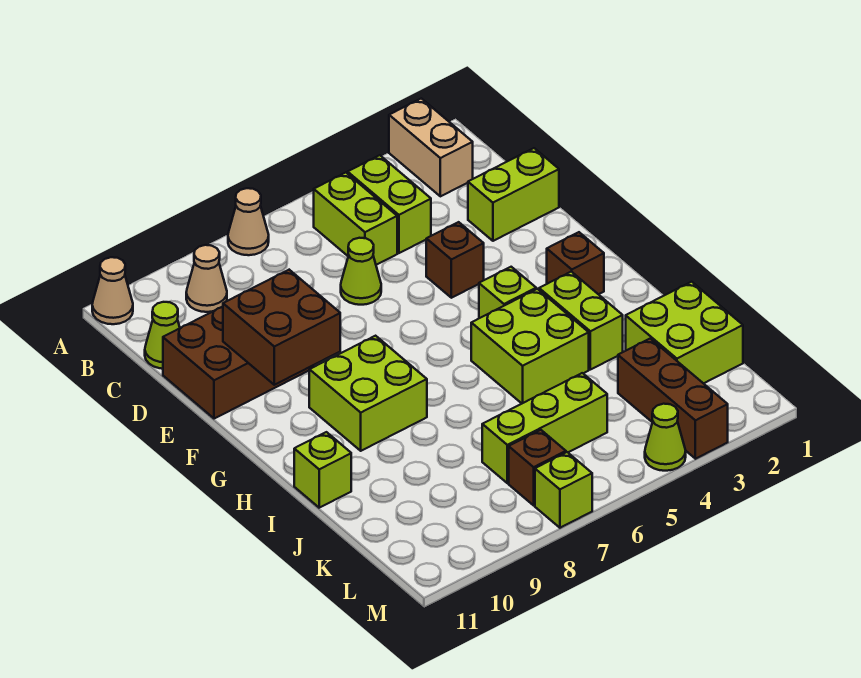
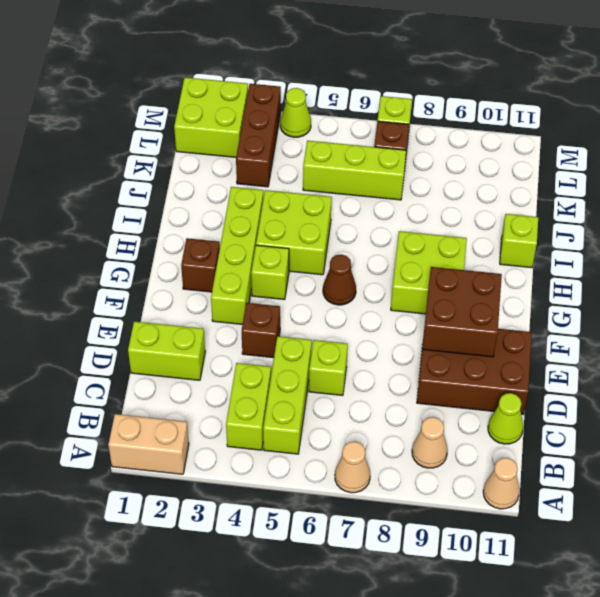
tan 1x2 brick [389,98,473,196] -> tan 1x2 brick turned to [108,414,189,474]
lime 1x2 brick [314,173,397,265] -> lime 1x3 brick [263,336,312,454]
lime 1x1 cone [341,238,381,305] -> lime 1x1 brick [309,340,348,395]
none -> brown 1x1 cone [323,255,356,305]
lime 1x2 brick [539,272,623,370] -> lime 1x4 brick [211,187,263,324]
lime 2x2 brick [626,282,743,384] -> lime 2x2 brick moved to [174,78,248,157]

